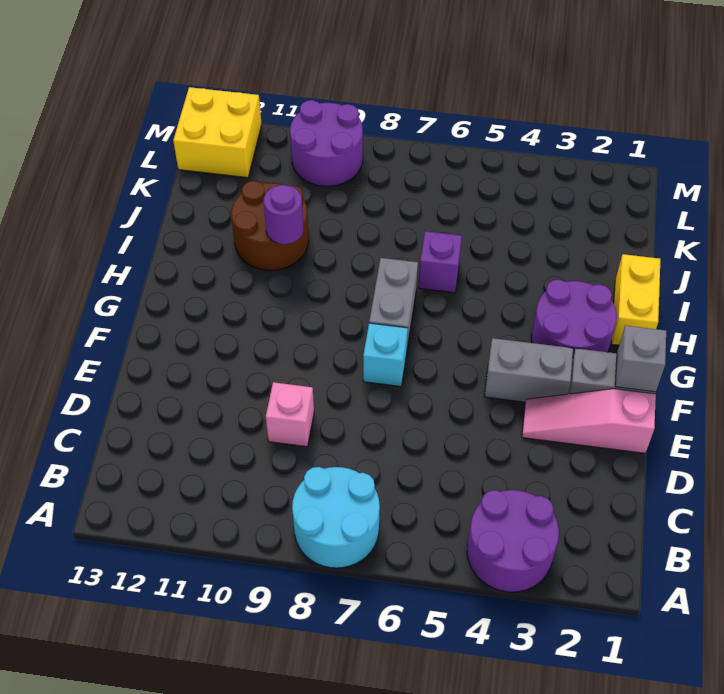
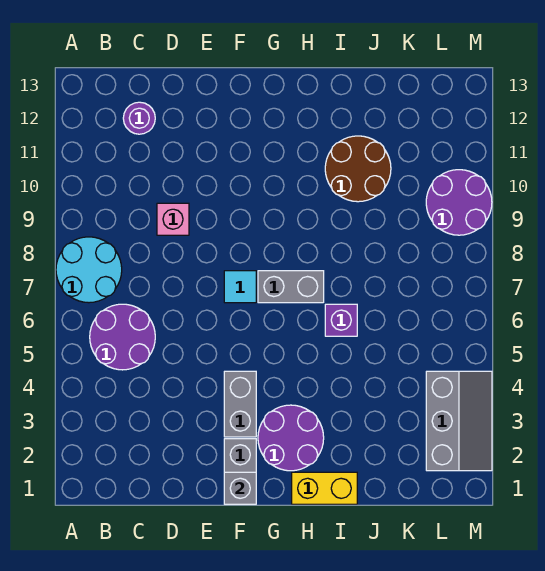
purple 2x2 round brick [467,490,559,592] -> purple 2x2 round brick moved to [90,304,155,370]
pink 1x3 slope [522,389,656,453] -> none
cyan 1x1 brick [363,323,408,386] -> cyan 1x1 tile [224,271,256,303]
purple 1x1 round brick [264,185,303,244] -> purple 1x1 round brick moved to [123,102,155,134]
none -> grey 2x3 slope [426,371,492,471]
yellow 2x2 brick [173,87,262,178] -> none

